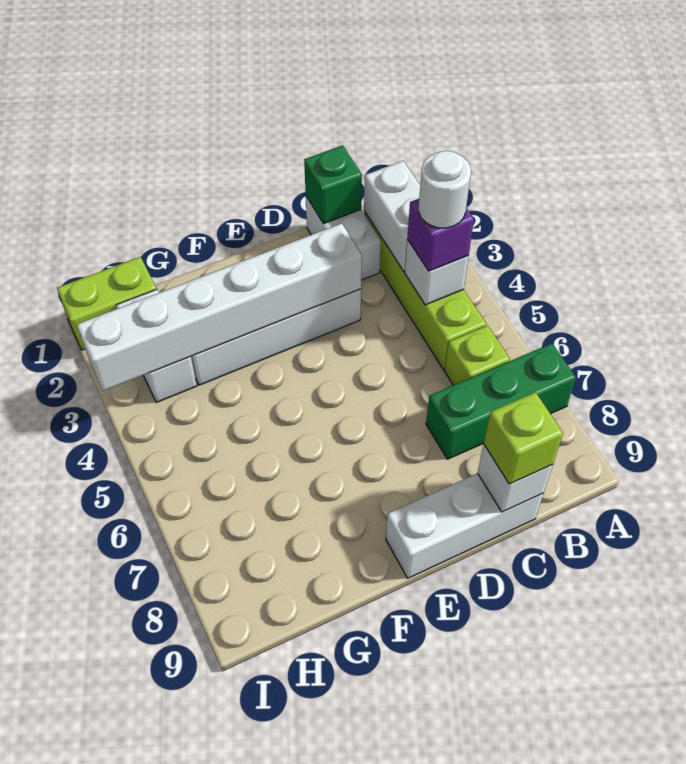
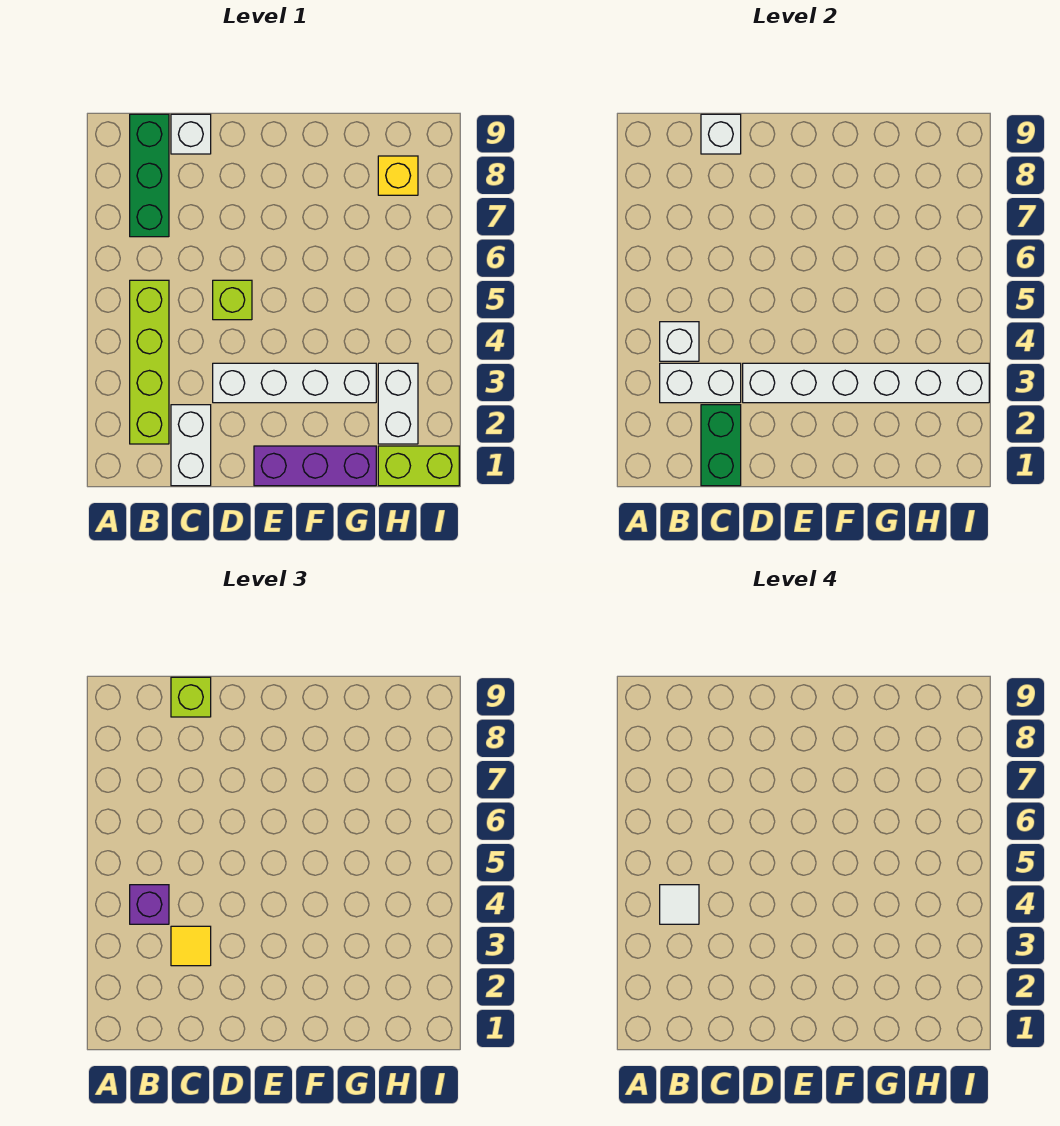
green 1x3 brick [426,343,576,459] -> green 1x3 brick turned to [130,114,169,237]
white 1x2 brick [364,161,420,271] -> white 1x2 brick turned to [660,363,741,403]
white 1x1 round brick [419,151,471,228] -> white 1x1 tile [660,885,699,924]
lime 1x1 brick [445,325,510,385] -> lime 1x1 brick moved to [213,280,252,320]
green 1x1 brick [304,145,362,224] -> green 1x2 brick [701,405,741,486]
none -> yellow 1x1 tile [171,926,211,966]
white 1x3 brick [386,473,544,578] -> white 1x1 brick [171,114,211,154]
none -> purple 1x3 brick [254,446,376,486]
none -> yellow 1x1 brick [378,156,418,195]

